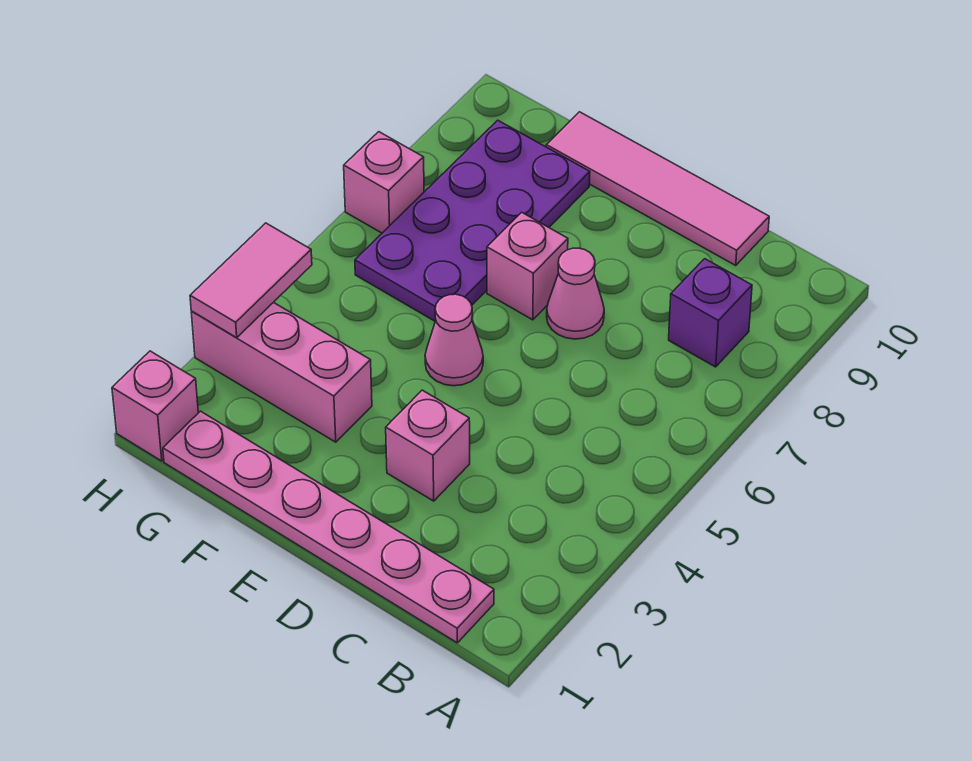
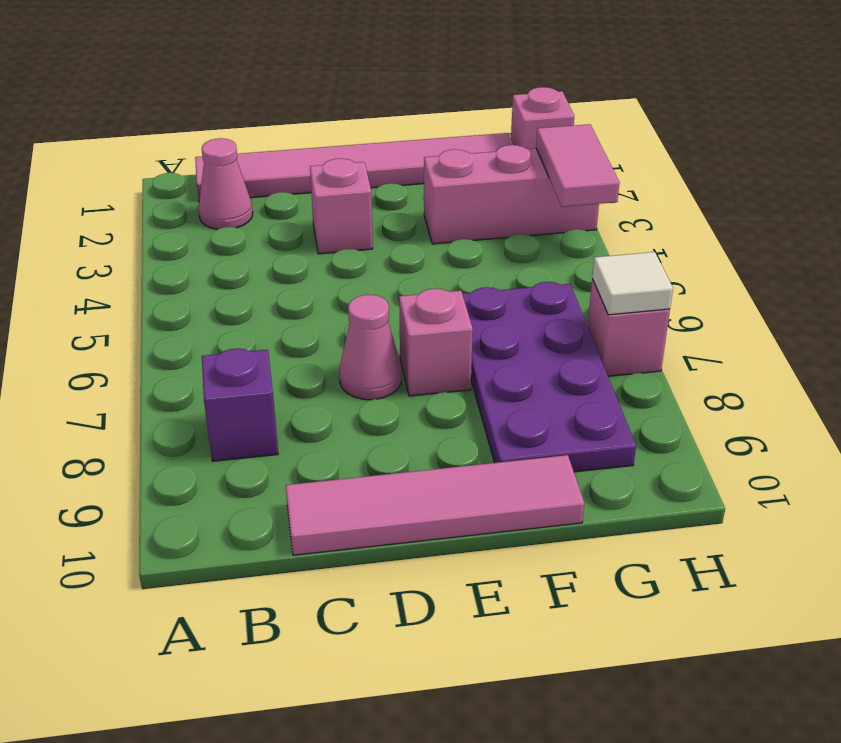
pink 1x6 plate [163,411,494,643] -> pink 1x6 tile [195,133,513,200]
pink 1x1 cone [425,294,483,386] -> pink 1x1 cone moved to [199,138,253,229]
none -> white 1x1 tile [592,252,673,315]

